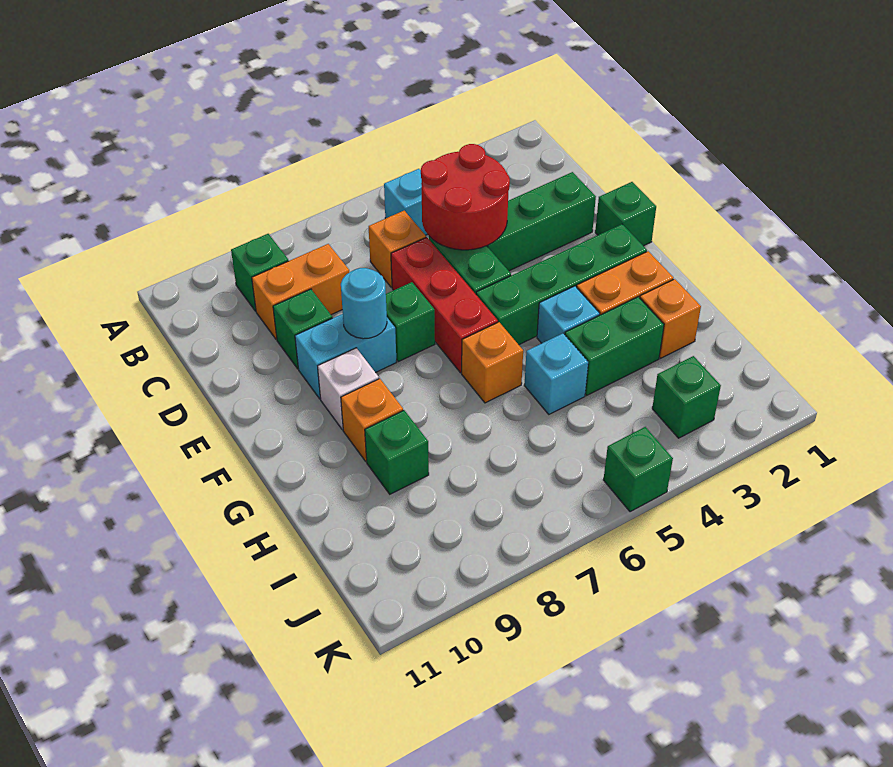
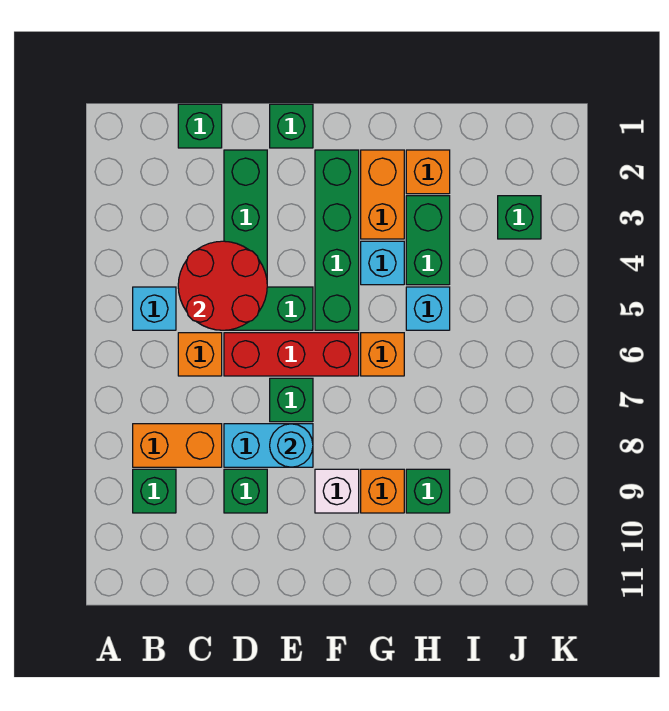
orange 1x2 brick [252,244,349,340] -> orange 1x2 brick turned to [133,424,222,467]
cyan 1x2 brick [295,314,396,399] -> cyan 1x2 brick turned to [224,424,313,467]
green 1x1 brick [603,427,673,512] -> green 1x1 brick moved to [178,104,222,148]

